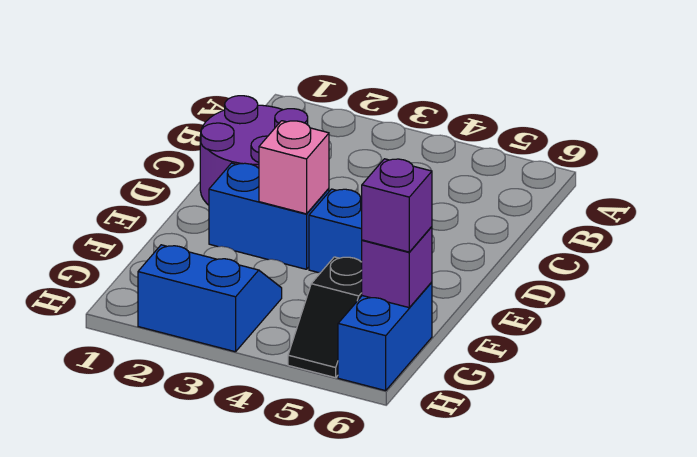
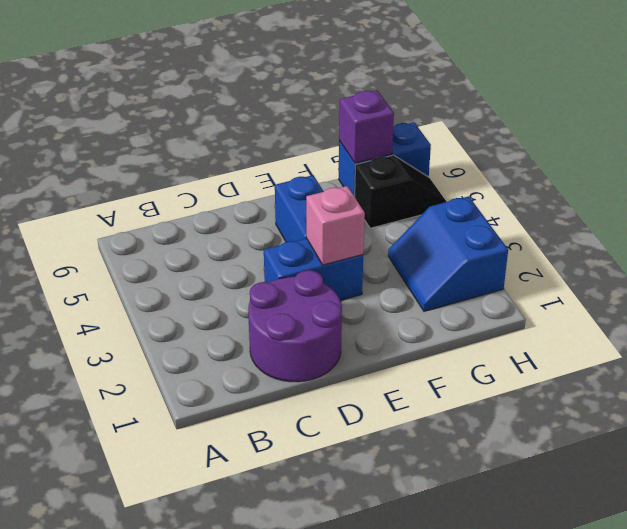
blue 1x2 brick [209,163,329,269] -> blue 1x2 brick turned to [264,238,363,300]
purple 1x1 brick [362,159,432,252] -> none

